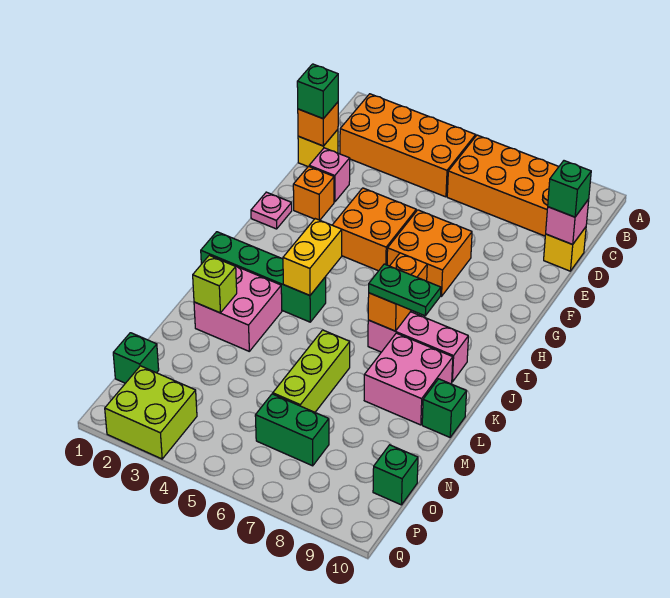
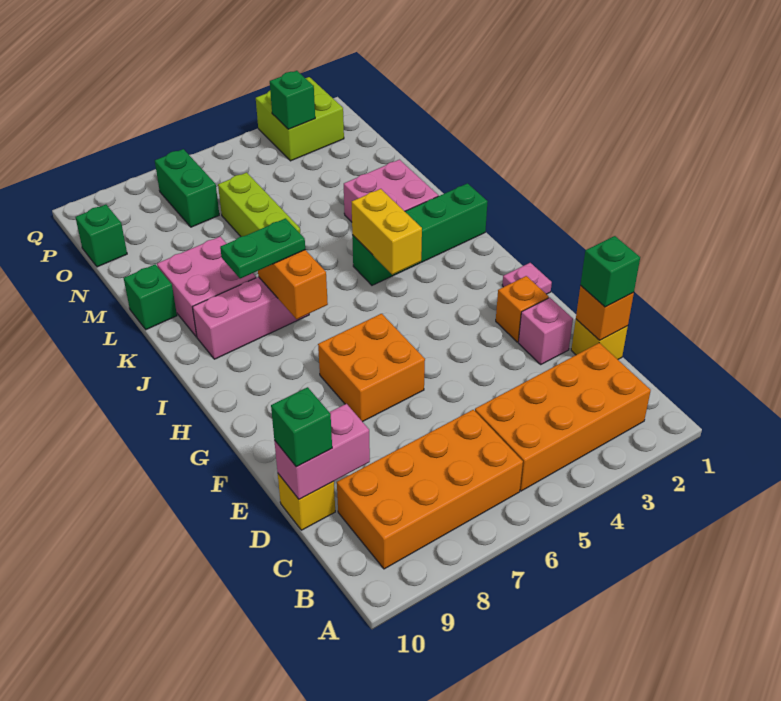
pink 1x1 brick [546,199,589,244] -> pink 1x2 brick [274,404,370,499]
orange 2x2 brick [333,188,416,271] -> none
lime 1x1 brick [193,256,237,313] -> none
green 1x1 brick [113,333,159,383] -> green 1x1 brick moved to [270,71,315,129]
green 1x2 brick [255,394,329,466] -> green 1x2 brick turned to [155,149,219,227]

